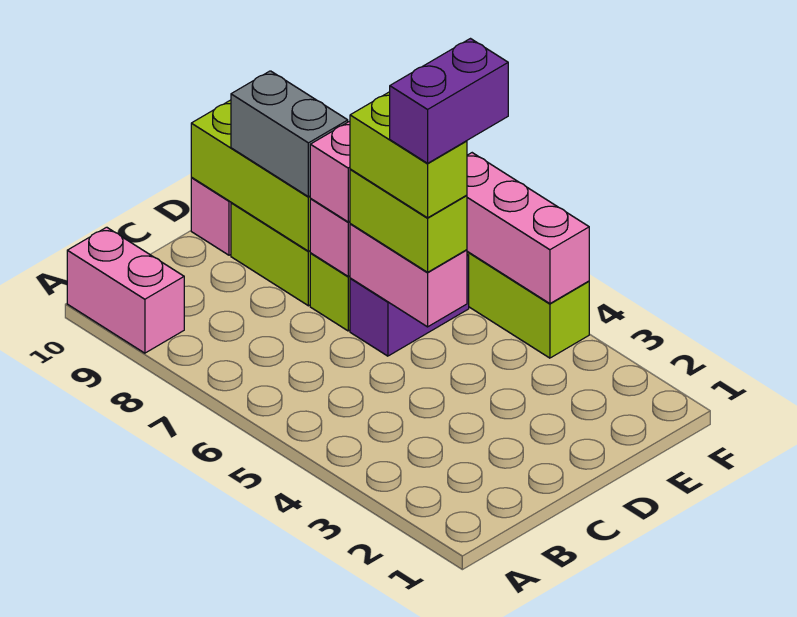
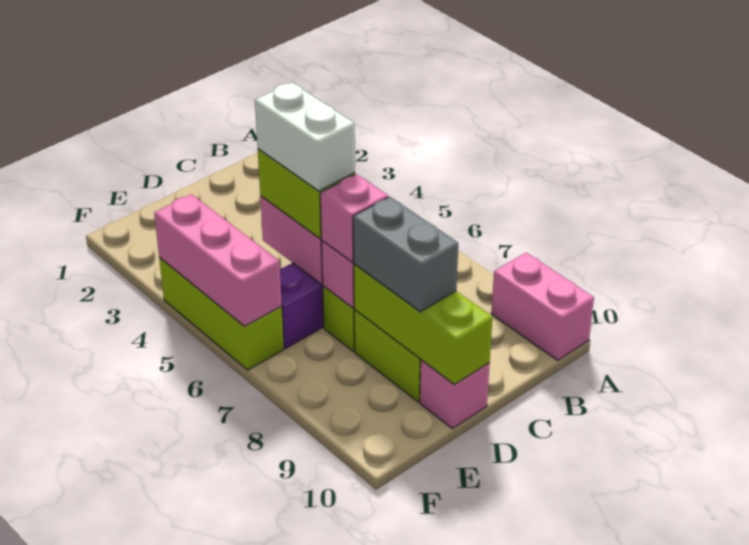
lime 1x2 brick [350,92,467,218] -> white 1x2 brick [255,83,355,191]
purple 1x2 brick [390,39,508,163] -> none

